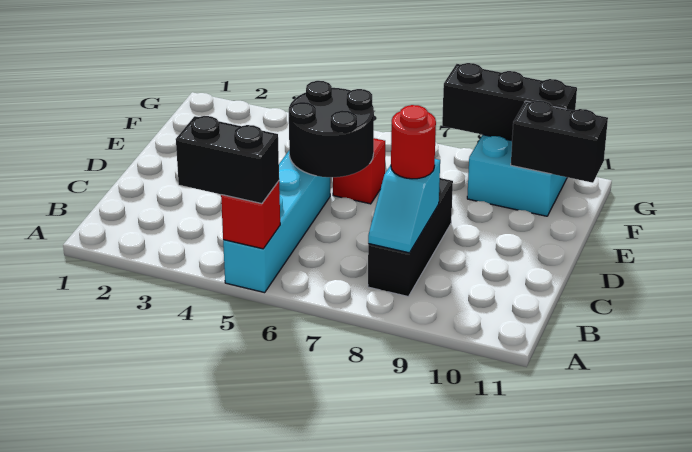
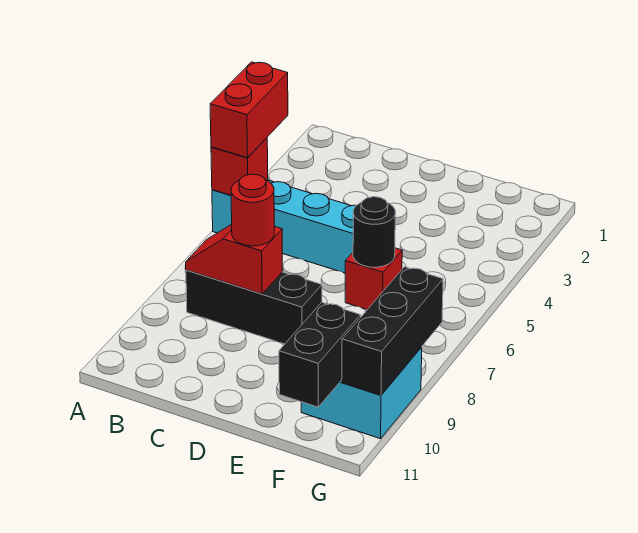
black 1x2 brick [176,116,279,204] -> red 1x2 brick [210,62,288,158]
cyan 1x2 slope [368,159,440,253] -> red 1x2 slope [185,224,282,294]
black 2x2 round brick [289,81,374,177] -> black 1x1 round brick [353,197,395,267]

